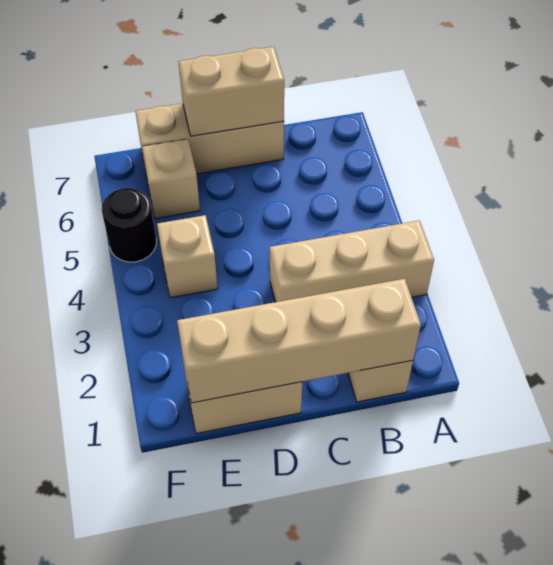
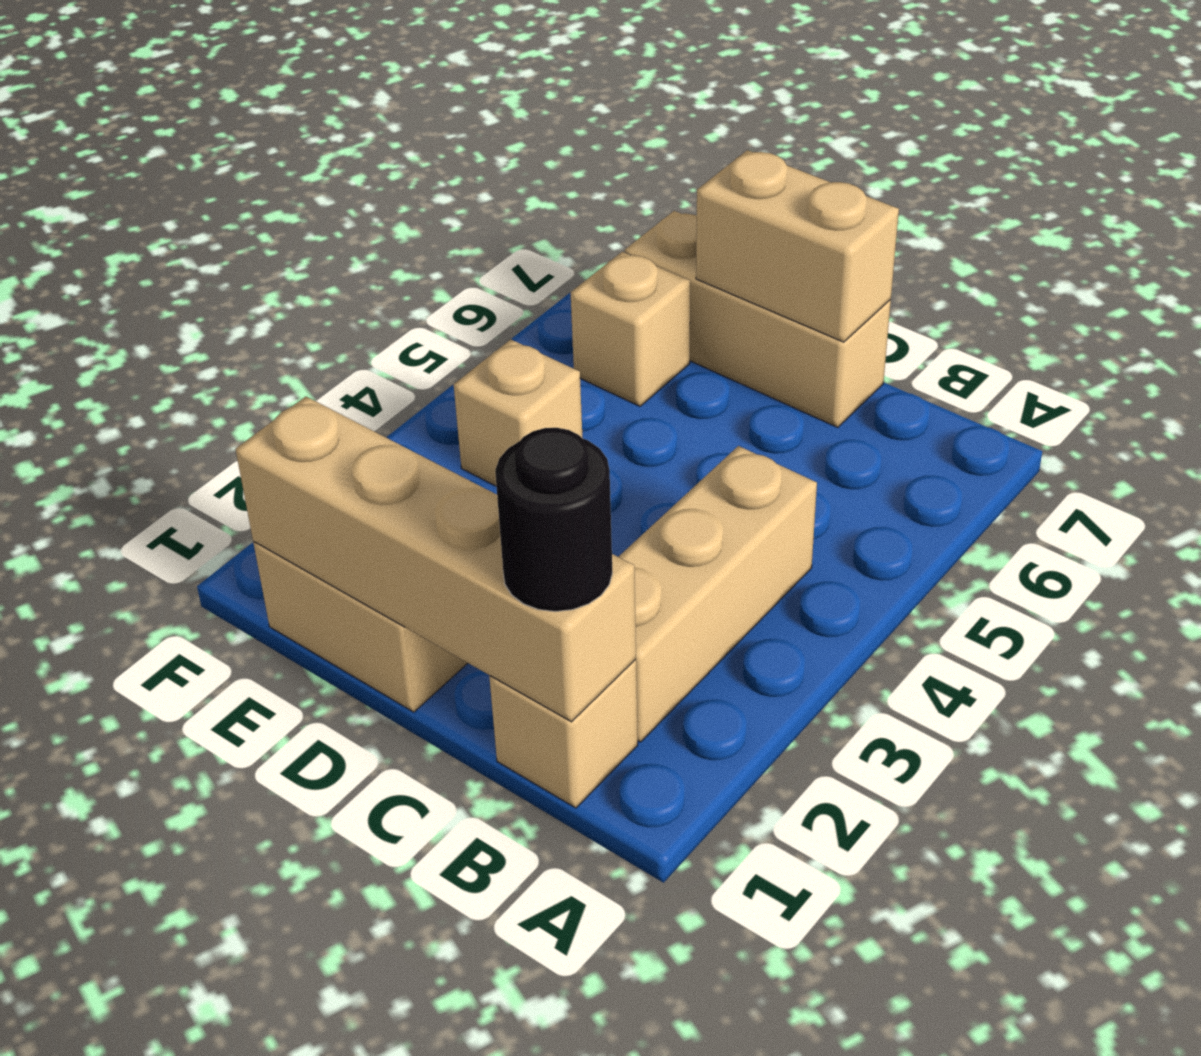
tan 1x3 brick [270,220,434,302] -> tan 1x3 brick turned to [619,446,817,742]
black 1x1 round brick [102,188,156,262] -> black 1x1 round brick moved to [495,428,612,612]

